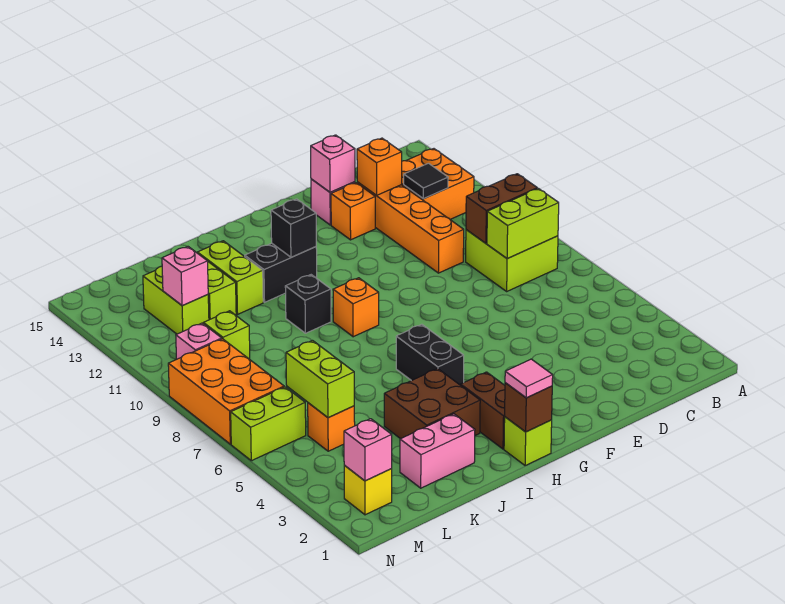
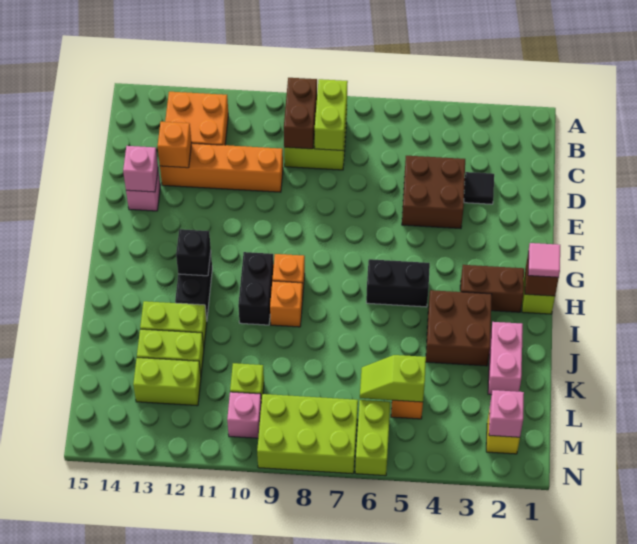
black 1x1 tile [404,163,448,199] -> black 1x1 tile moved to [464,172,494,204]
none -> brown 2x2 brick [402,156,465,229]
orange 1x1 brick [331,183,375,240] -> orange 1x1 brick moved to [270,281,303,327]
black 1x1 brick [285,275,331,333] -> black 1x2 brick [238,252,274,325]
lime 1x2 brick [286,340,354,418] -> lime 1x2 slope [360,355,426,402]
pink 1x1 brick [162,247,208,306] -> none
orange 2x3 brick [168,339,284,444] -> lime 2x3 brick [257,394,358,474]

